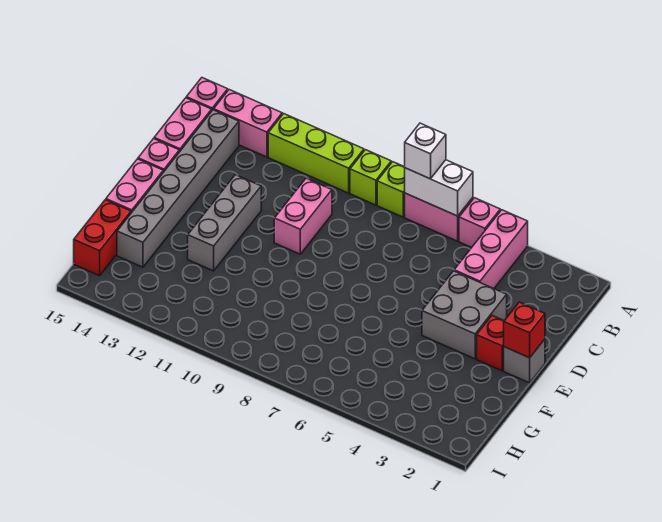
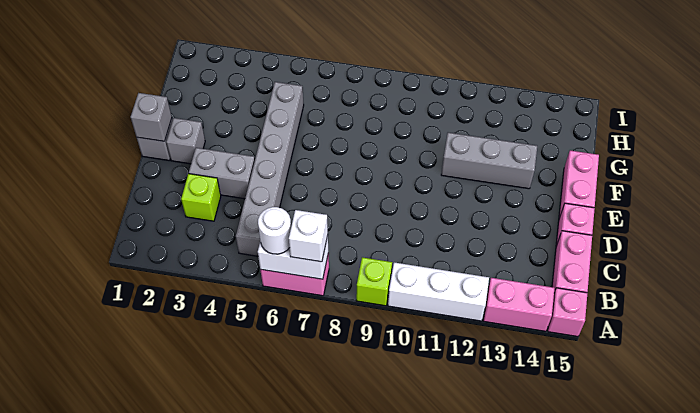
pink 1x3 brick [454,210,528,288] -> none
pink 1x1 brick [459,198,500,247] -> none
none -> white 1x1 round brick [258,207,291,254]
lime 1x1 brick [377,162,405,217] -> lime 1x1 brick moved to [181,174,221,221]
lime 1x3 brick [268,114,364,193] -> white 1x3 brick [388,262,489,321]
grey 1x6 brick [117,110,239,267] -> grey 1x6 brick moved to [236,82,304,256]
pink 1x2 brick [274,178,332,254] -> none
grey 2x2 brick [422,271,507,359] -> grey 1x2 brick [189,148,255,199]
grey 1x3 brick [188,175,261,271] -> grey 1x3 brick turned to [441,133,537,189]
red 1x1 brick [504,302,545,358] -> grey 1x1 brick [131,93,172,141]
red 1x1 brick [477,316,504,371] -> grey 1x1 brick [166,118,205,164]
red 1x2 brick [74,200,131,276] -> none

